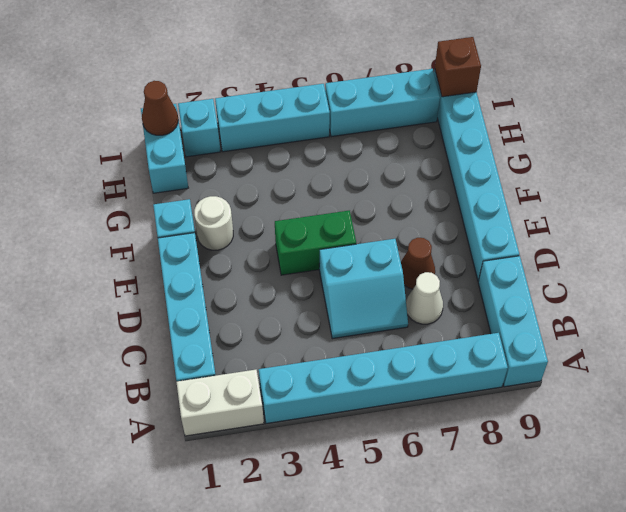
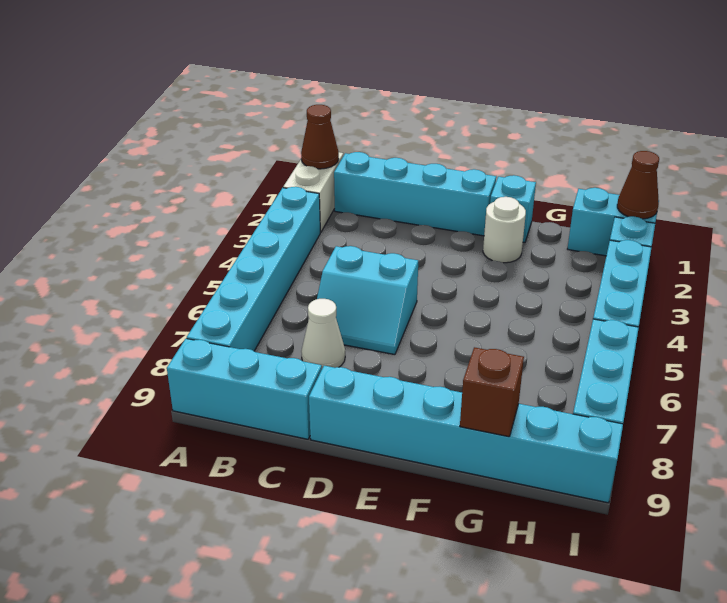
cyan 2x2 slope [319,239,408,339] -> cyan 2x2 slope turned to [317,246,418,355]
brown 1x1 cone [401,238,435,289] -> brown 1x1 cone moved to [301,105,339,169]
green 1x2 brick [275,210,356,275] -> none
brown 1x1 brick [435,37,481,97] -> brown 1x1 brick moved to [460,347,524,437]

